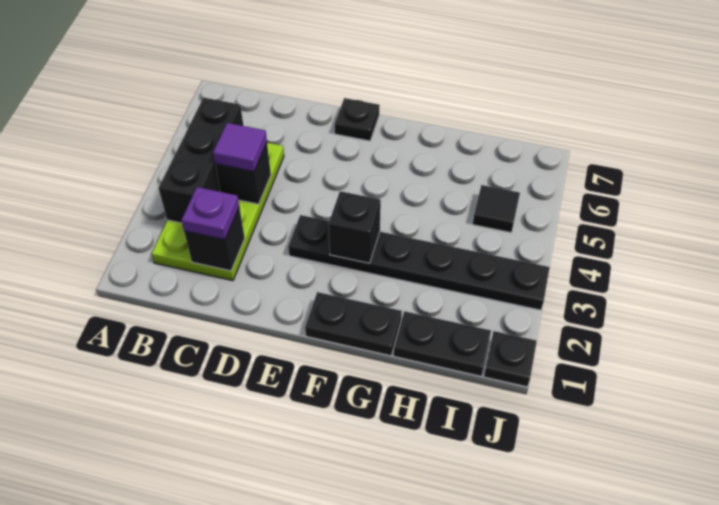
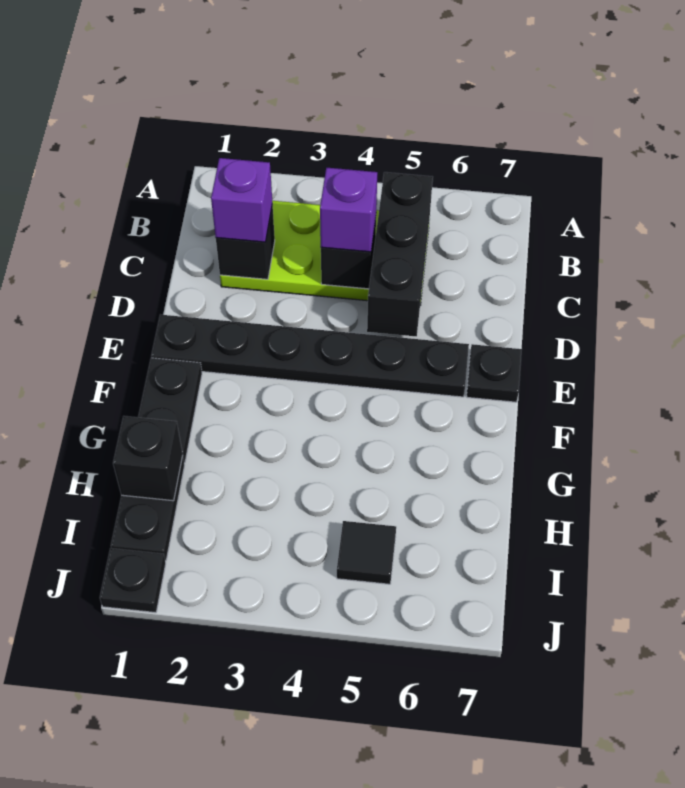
black 1x3 brick [158,98,244,223] -> black 1x3 brick turned to [367,172,433,336]
purple 1x1 plate [181,187,239,240] -> purple 1x1 brick [211,158,272,242]
purple 1x1 tile [213,123,267,172] -> purple 1x1 brick [320,168,377,252]
black 1x6 plate [288,215,550,310] -> black 1x6 plate turned to [151,315,469,397]
black 1x1 brick [328,191,381,263] -> black 1x1 brick moved to [113,416,183,501]

